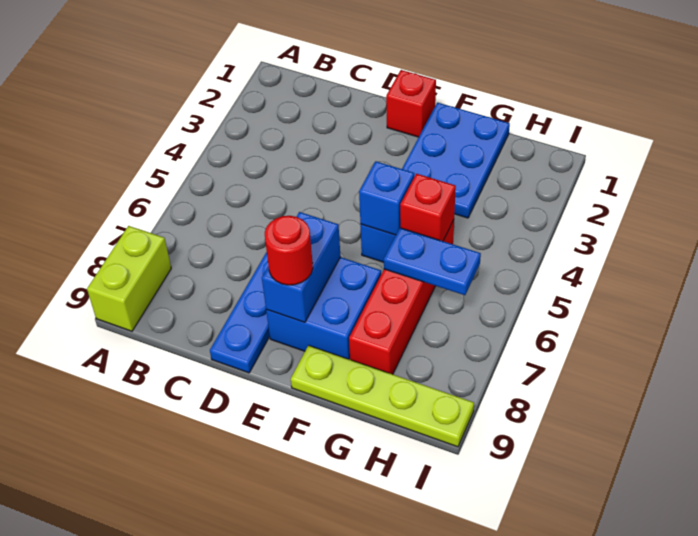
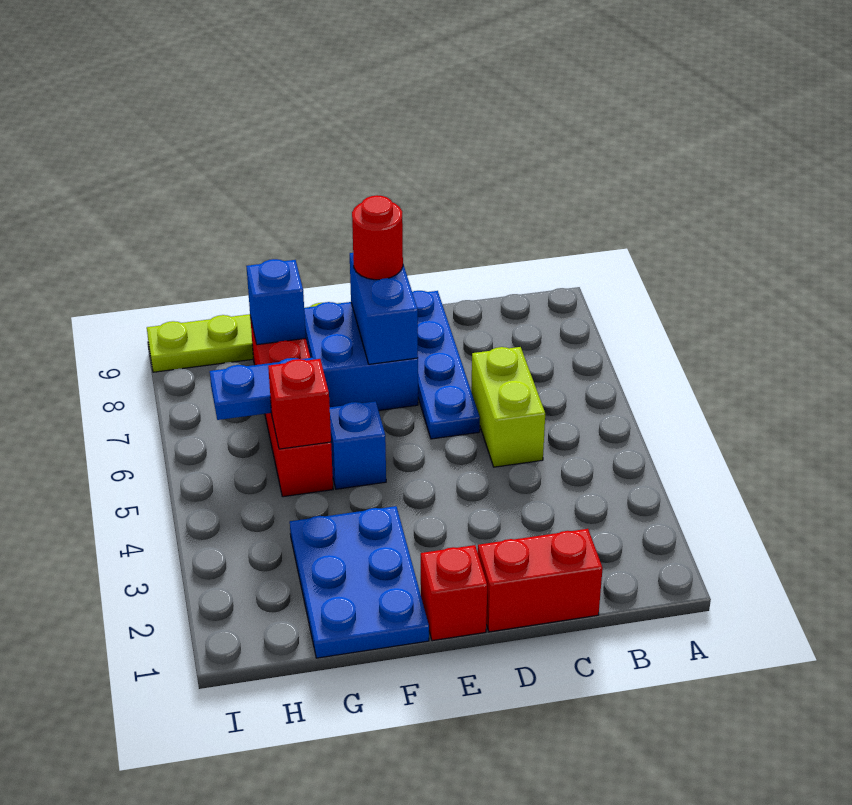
lime 1x2 brick [87,226,171,331] -> lime 1x2 brick moved to [471,347,545,467]
none -> red 1x2 brick [478,529,603,632]
blue 1x1 brick [359,161,414,235] -> blue 1x1 brick moved to [246,259,306,345]

